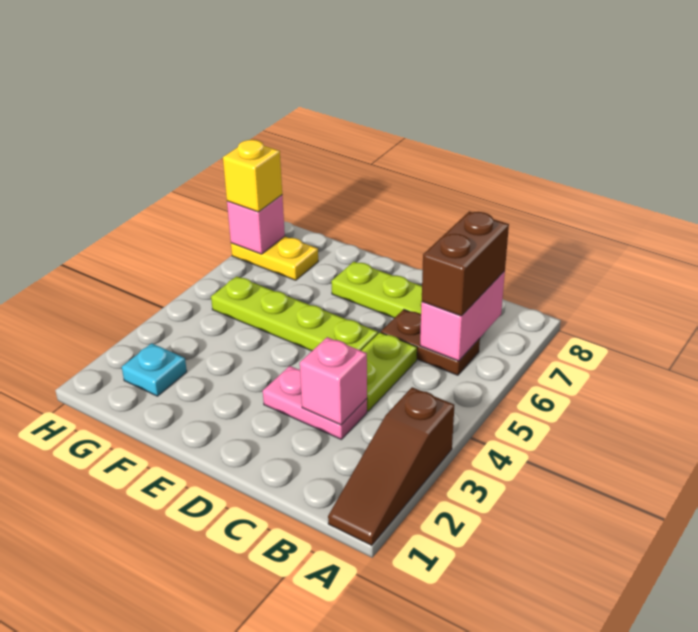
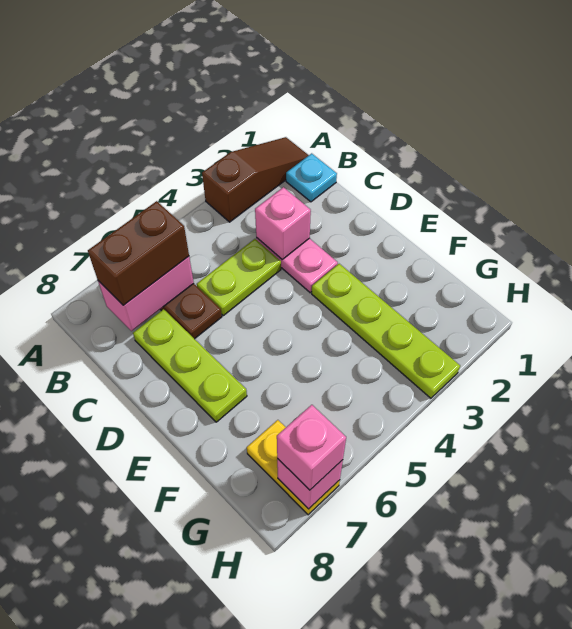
lime 1x4 plate [211,276,378,351] -> lime 1x4 plate moved to [312,264,460,398]
cyan 1x1 plate [122,343,187,396] -> cyan 1x1 plate moved to [286,153,337,202]
yellow 1x1 brick [223,140,282,212] -> pink 1x1 brick [277,405,346,490]

